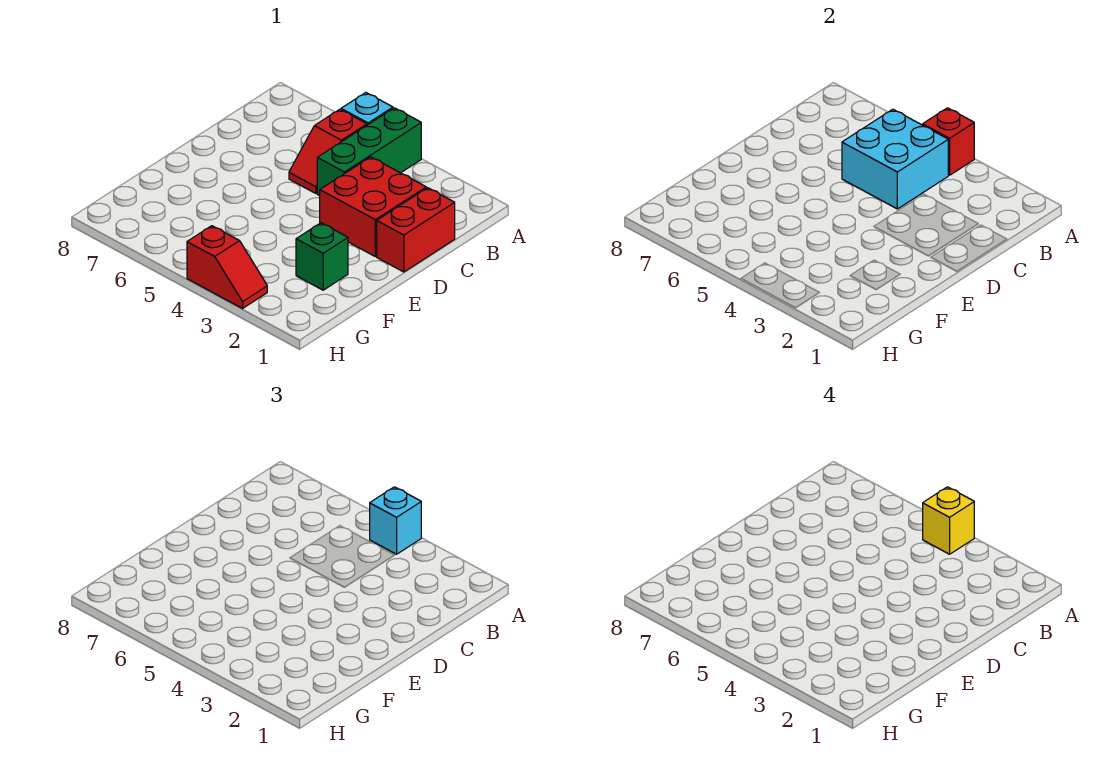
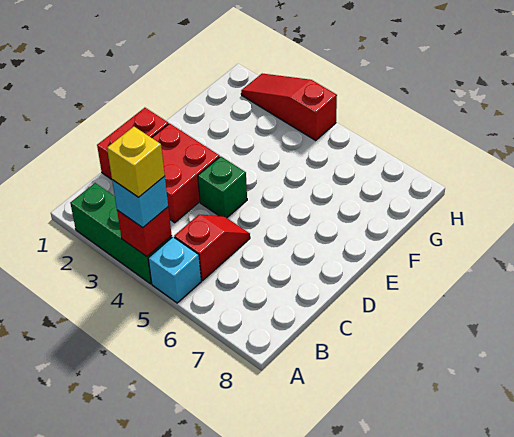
green 1x3 brick [317,108,421,196] -> green 1x3 brick turned to [70,183,172,284]
cyan 2x2 brick [842,109,948,209] -> none
green 1x1 brick [296,223,348,290] -> green 1x1 brick moved to [198,156,247,218]
red 1x2 slope [187,226,267,308] -> red 1x3 slope [241,74,337,140]

